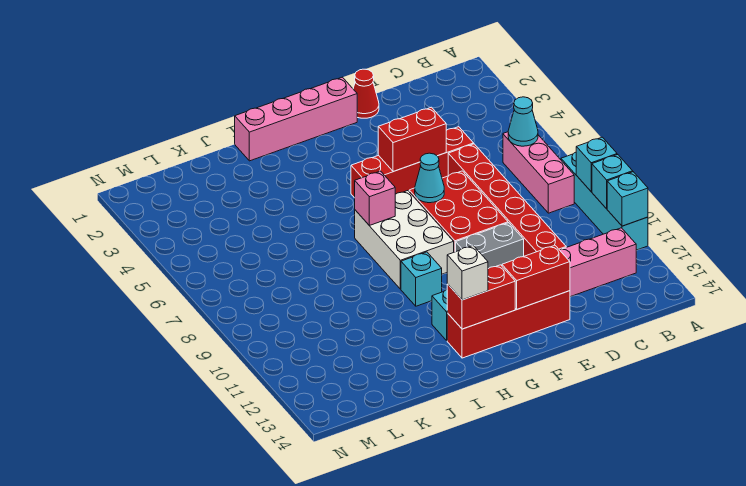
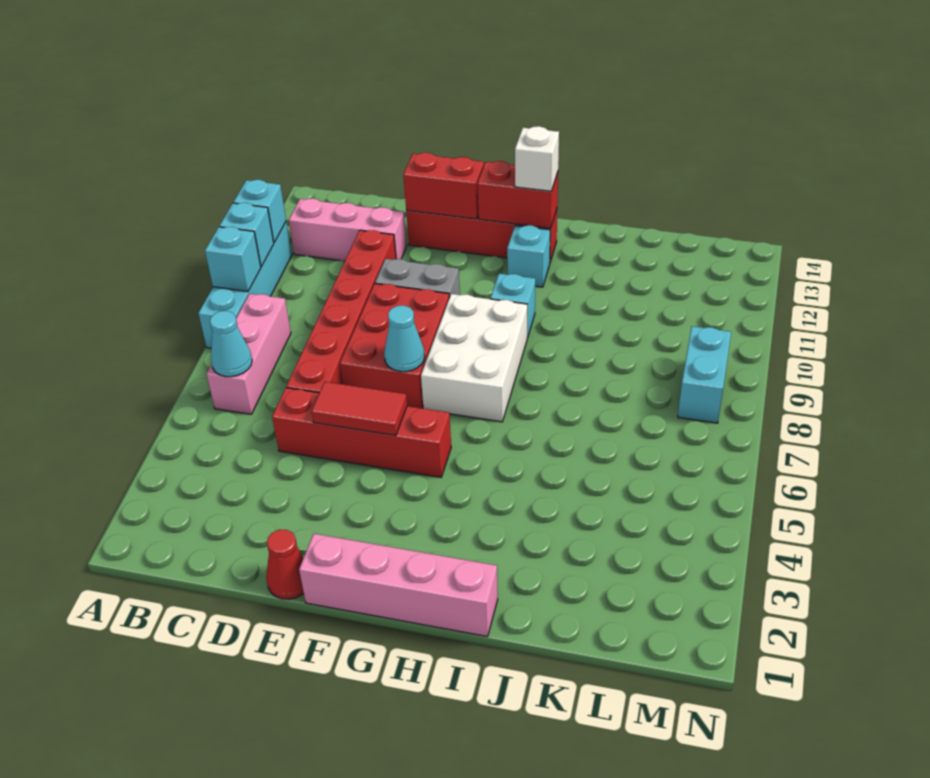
red 1x2 brick [378,107,446,172] -> red 1x2 tile [312,382,407,436]
pink 1x1 brick [355,171,395,225] -> none
none -> cyan 1x2 brick [678,326,731,423]

